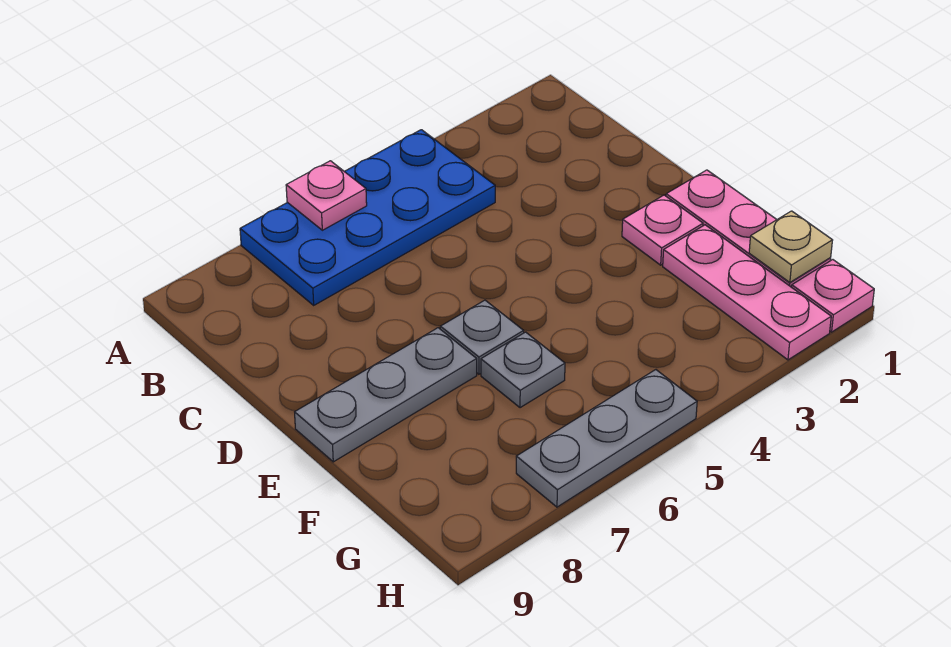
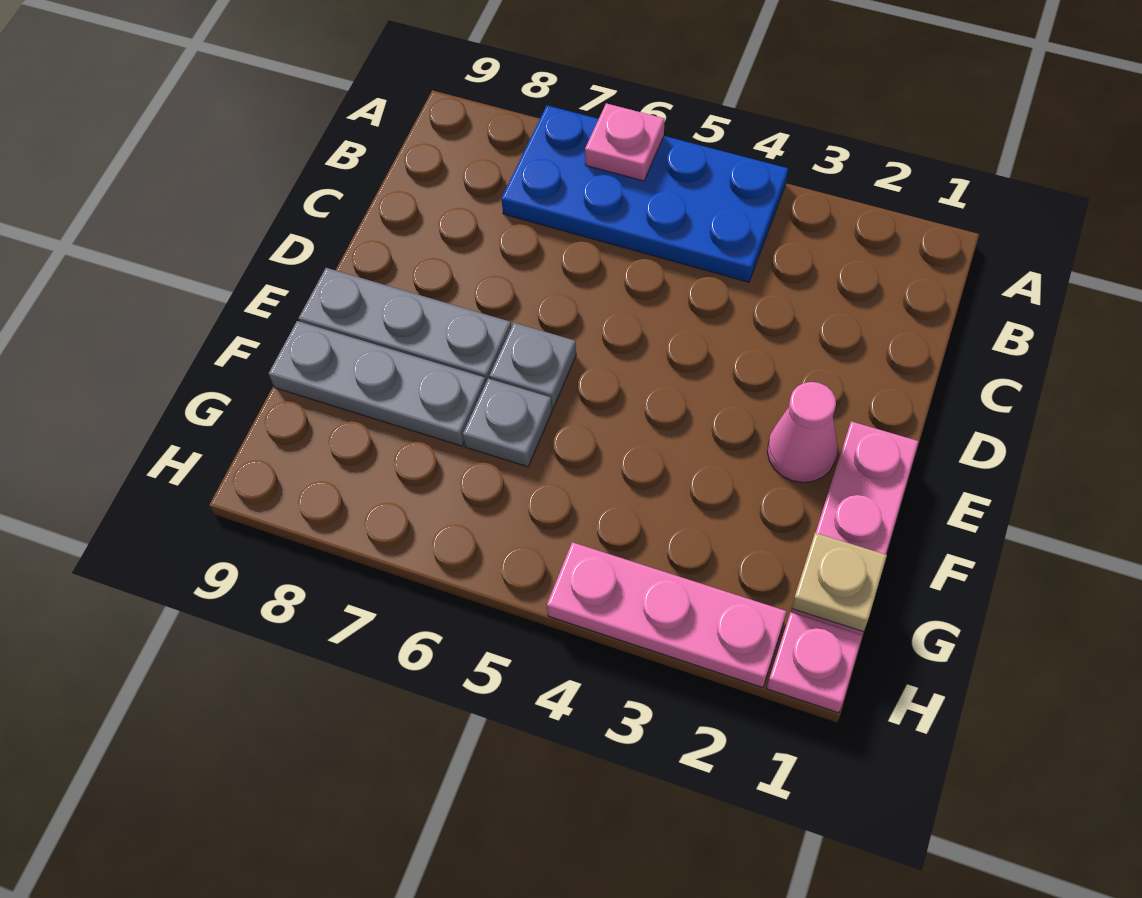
pink 1x1 plate [622,195,703,265] -> pink 1x1 cone [767,382,838,483]
pink 1x3 plate [663,225,831,360] -> pink 1x3 plate turned to [547,542,787,688]
grey 1x3 plate [516,370,697,507] -> grey 1x3 plate moved to [269,321,486,446]

